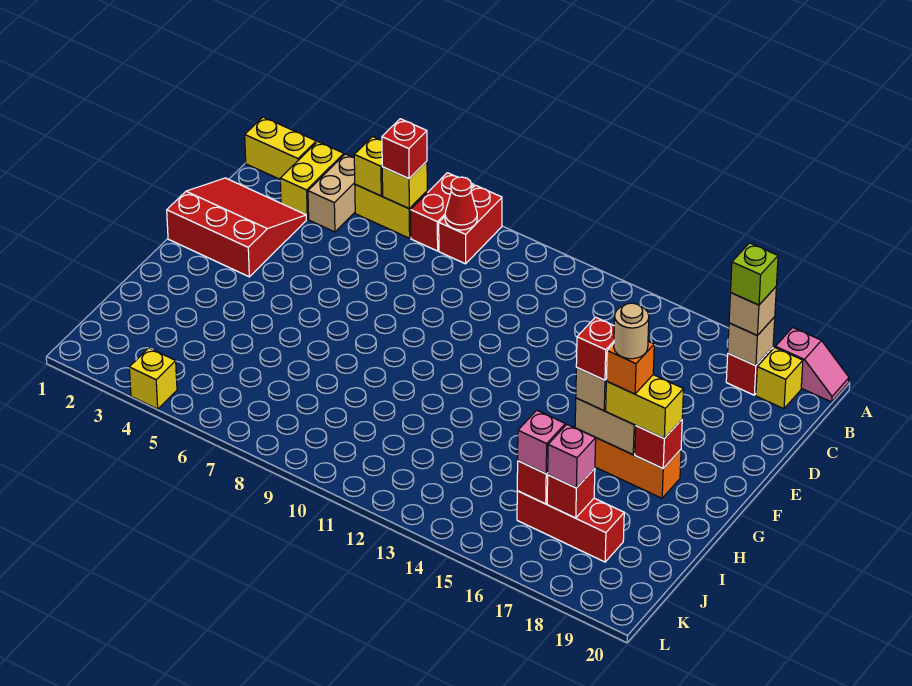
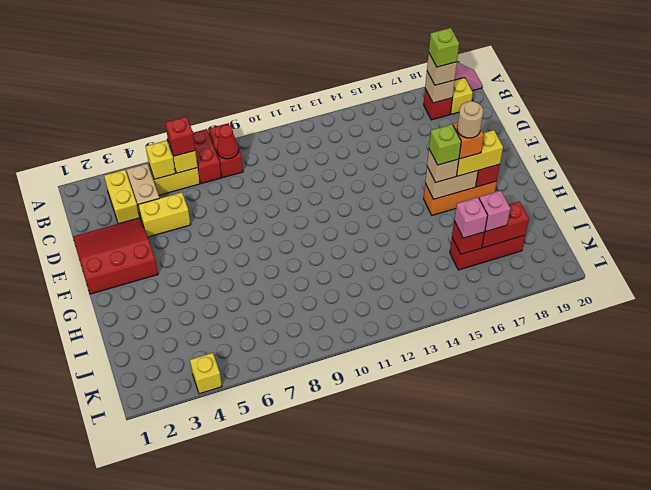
yellow 1x2 brick [245,117,316,179] -> yellow 1x2 brick moved to [138,192,191,237]
red 1x1 brick [576,317,614,380] -> lime 1x1 brick [429,124,461,165]
red 1x1 brick [547,468,595,518] -> red 1x2 brick [482,201,529,248]

